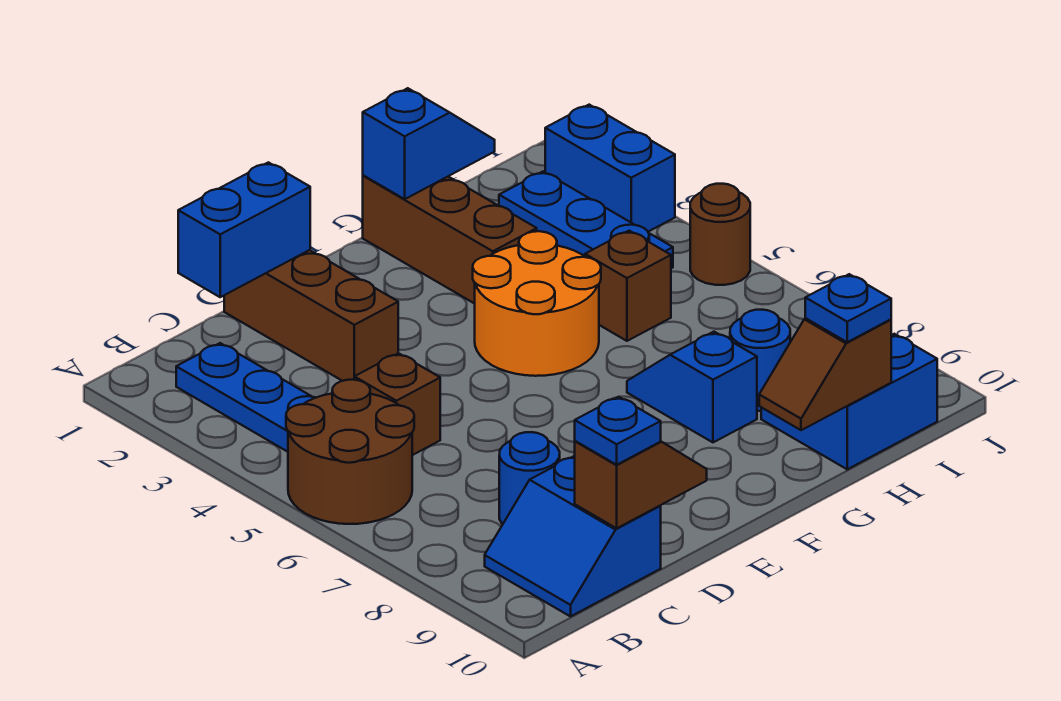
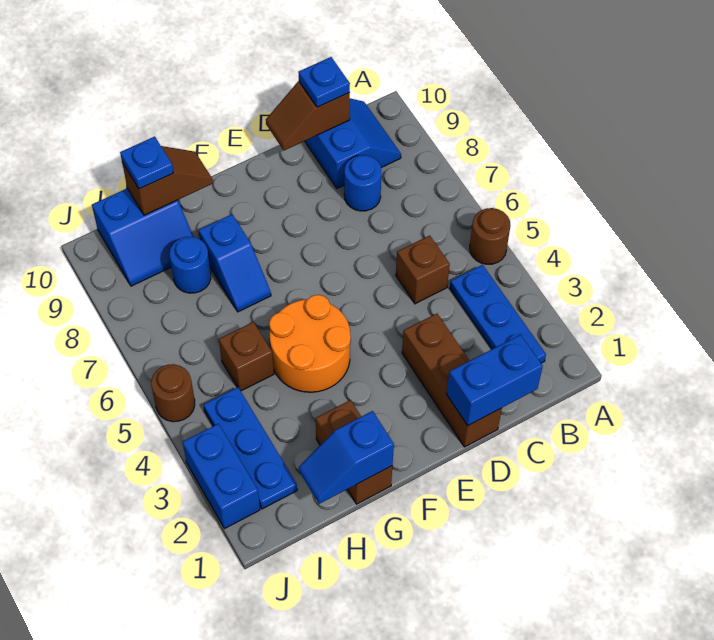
brown 2x2 round brick [286,380,414,524] -> brown 1x1 round brick [470,208,511,264]
brown 1x3 brick [363,175,537,304] -> brown 1x2 brick [316,400,392,504]

